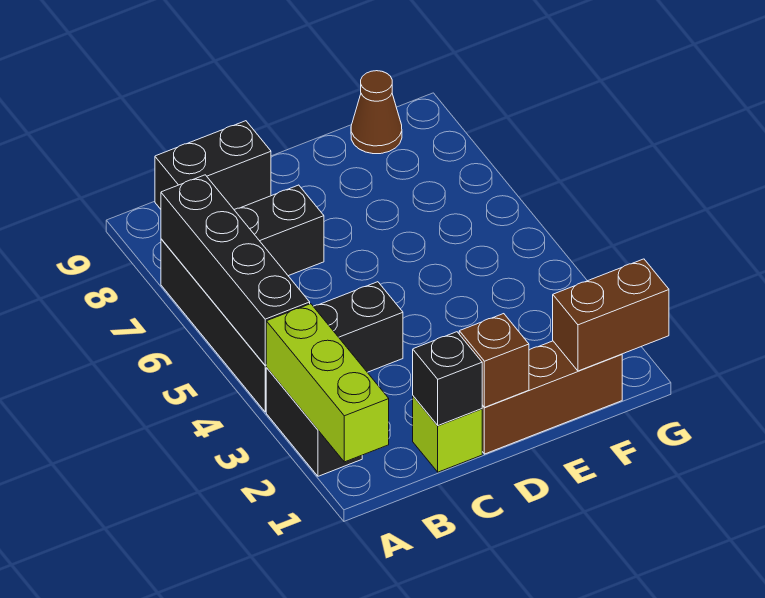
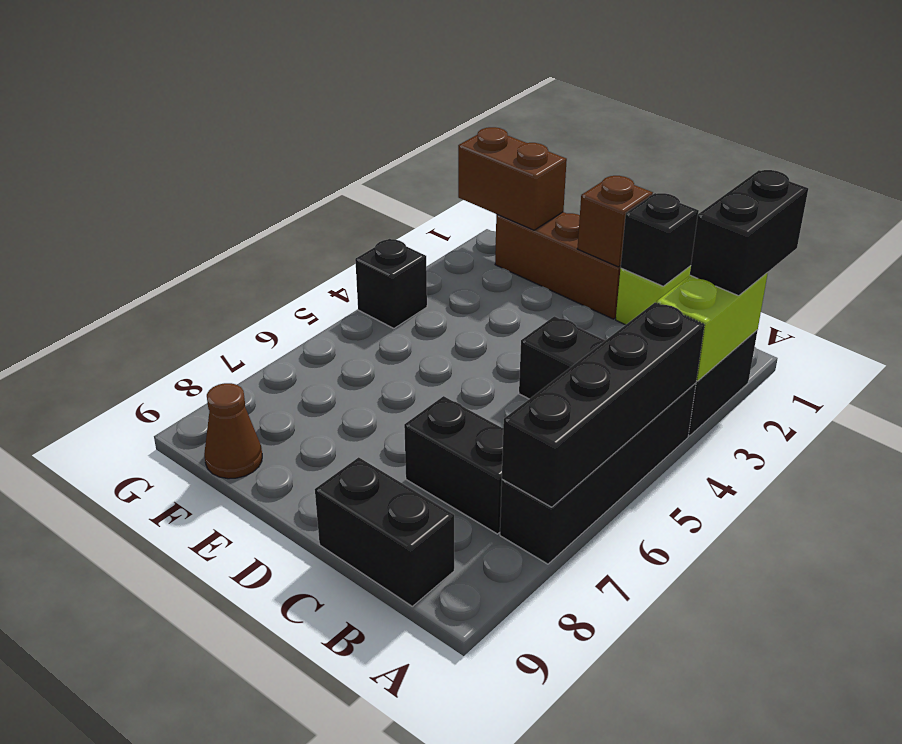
lime 1x3 brick [266,304,389,462] -> lime 1x2 brick [656,273,768,381]
none -> black 1x2 brick [690,170,808,296]
none -> black 1x1 brick [355,239,427,328]

